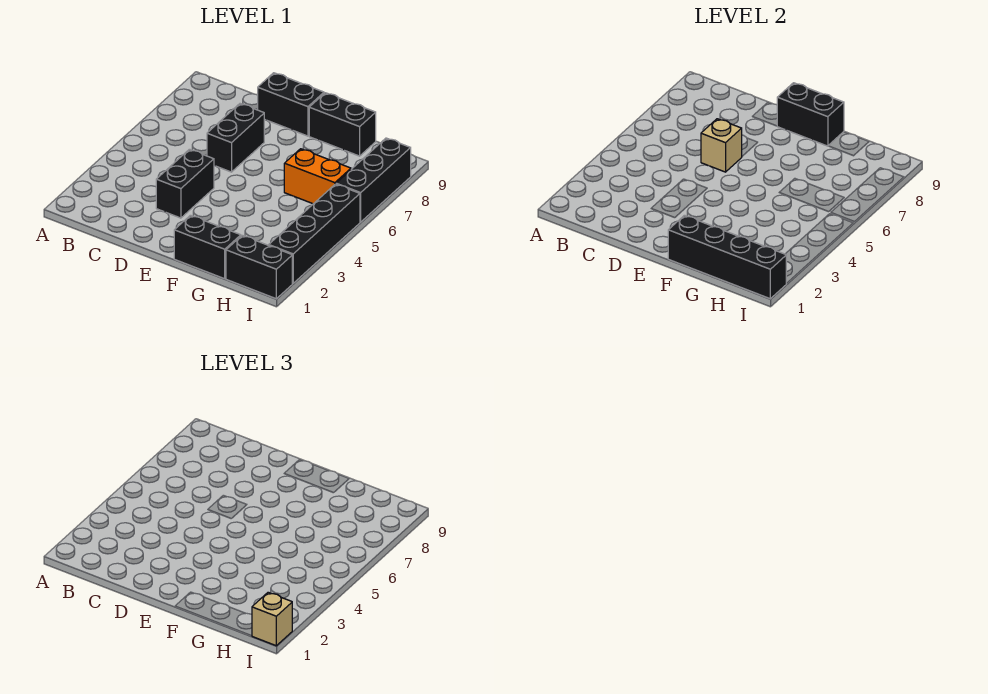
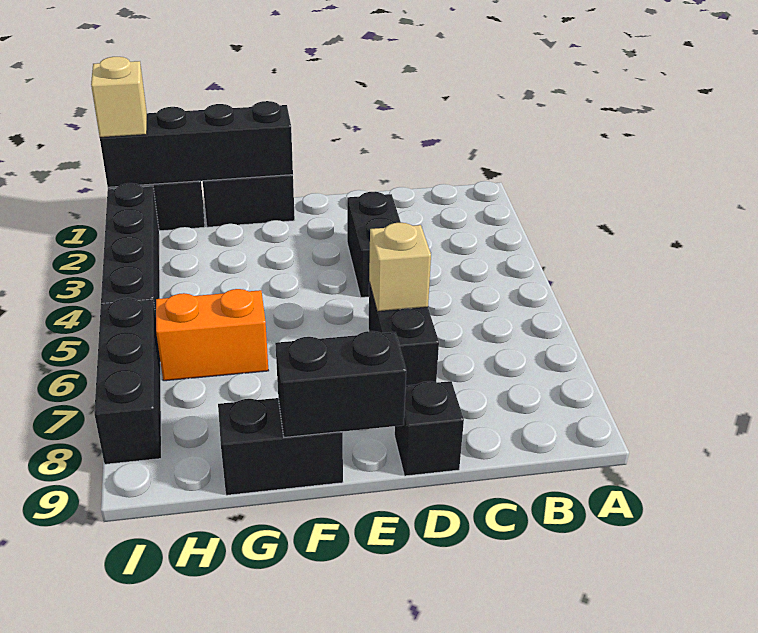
black 1x2 brick [258,73,324,136] -> black 1x1 brick [395,381,464,476]

